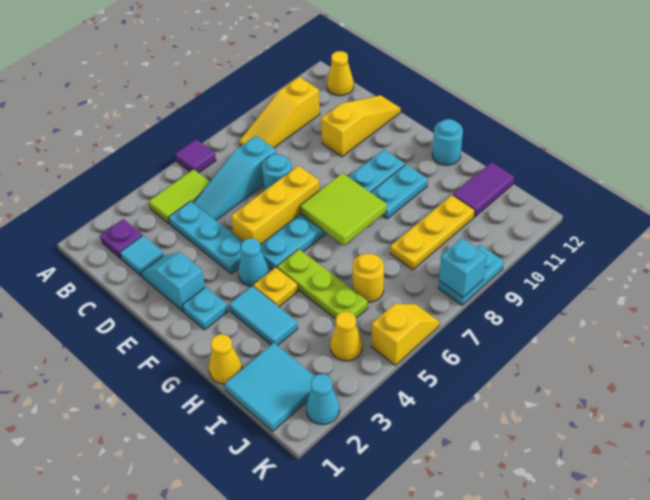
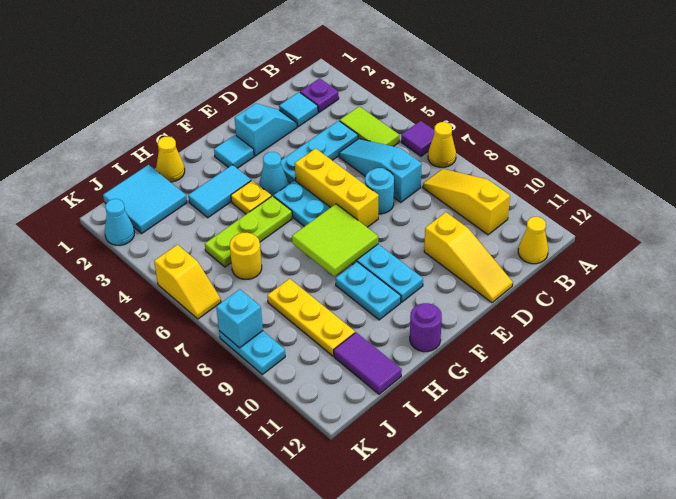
cyan 1x1 plate [182,287,228,330] -> cyan 1x1 tile [214,135,254,168]
cyan 1x1 round brick [432,119,463,165] -> purple 1x1 round brick [410,303,442,352]
yellow 1x1 cone [330,312,362,361] -> yellow 1x1 cone moved to [428,122,456,167]

